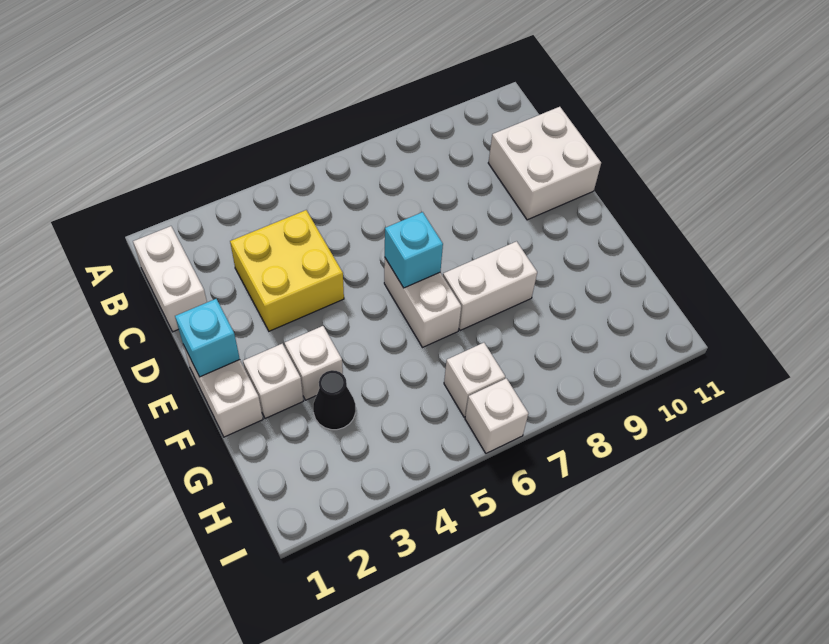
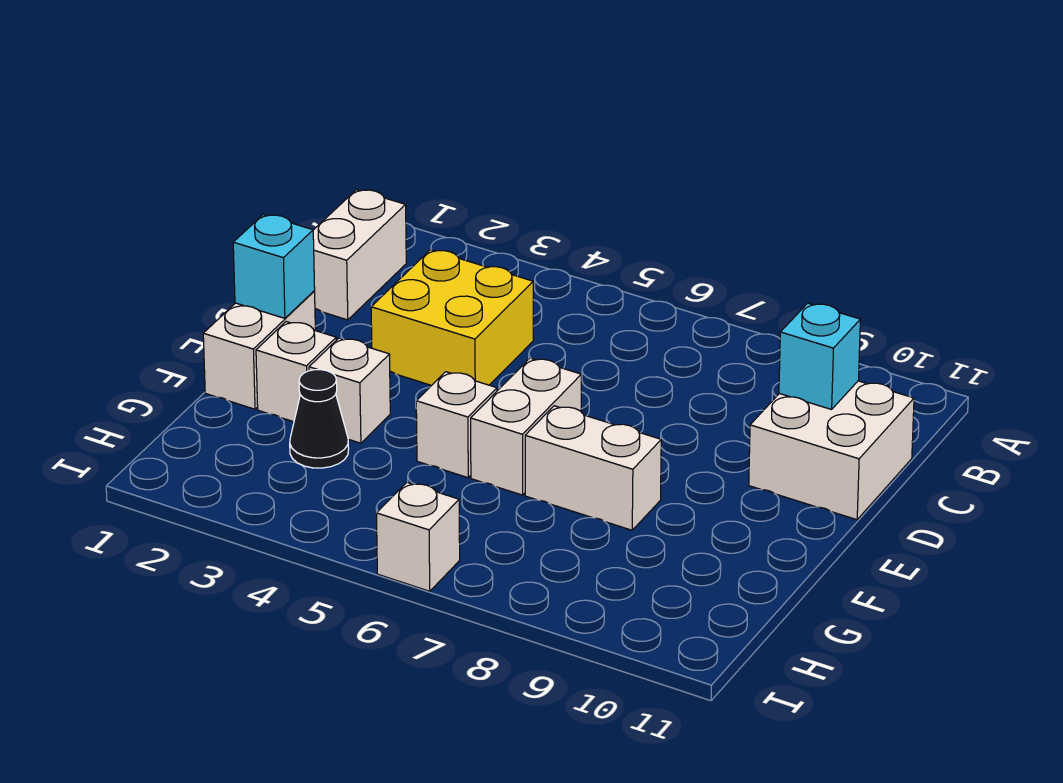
cyan 1x1 brick [385,212,443,288] -> cyan 1x1 brick moved to [779,303,860,409]
white 1x1 brick [444,343,505,417] -> white 1x1 brick moved to [416,372,497,478]

